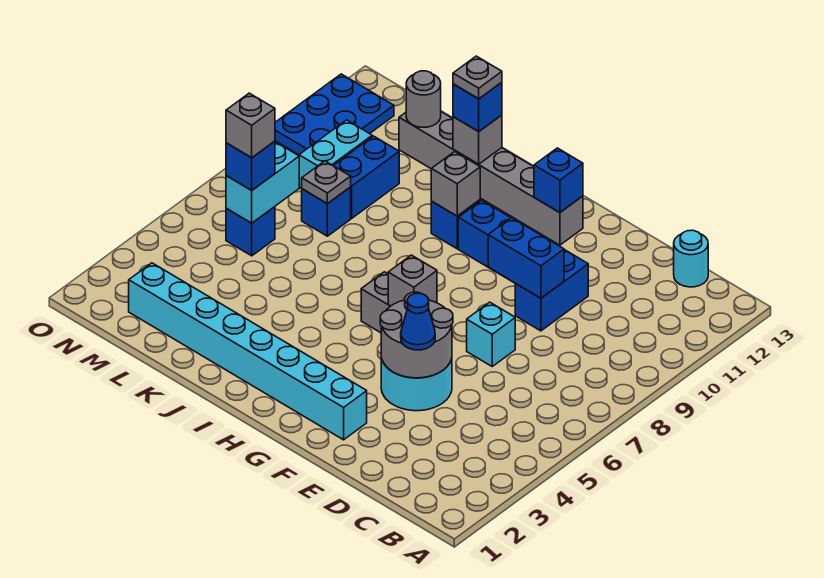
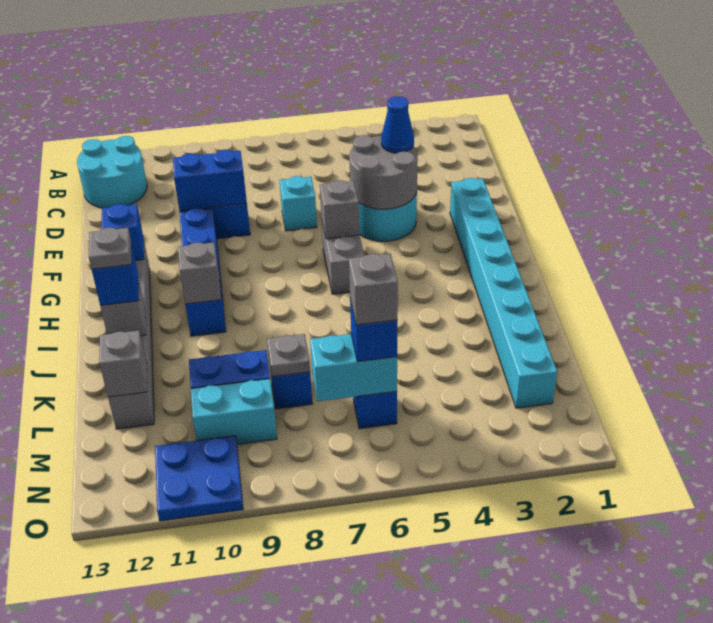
cyan 1x1 round brick [674,230,708,287] -> cyan 2x2 round brick [77,136,147,208]
blue 1x2 brick [488,218,564,298] -> blue 1x2 brick turned to [173,150,247,211]
grey 1x1 round brick [406,71,441,127] -> grey 1x1 brick [99,330,147,397]
blue 2x3 plate [275,74,394,155] -> blue 2x2 plate [155,436,243,521]

